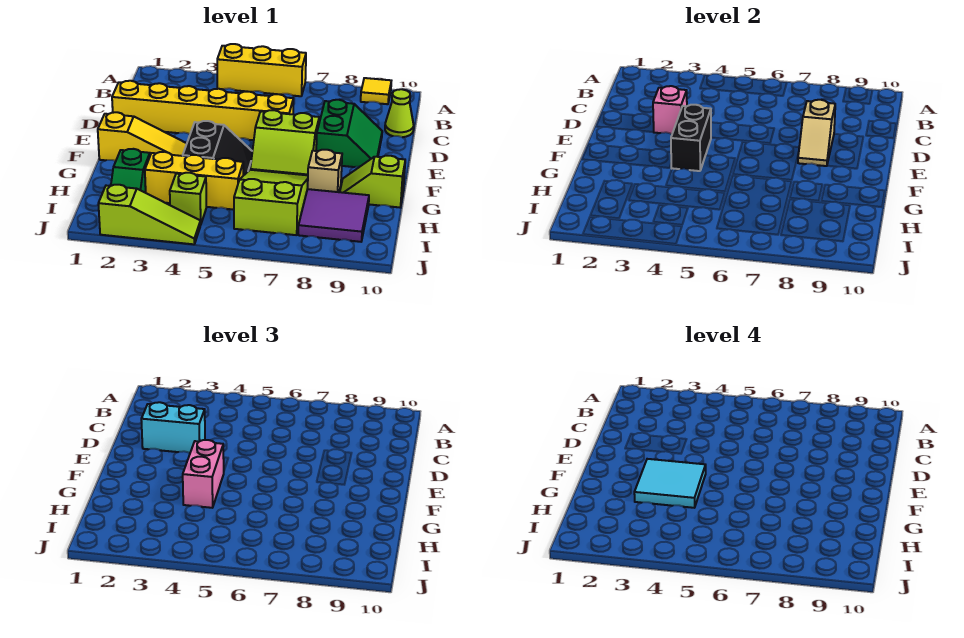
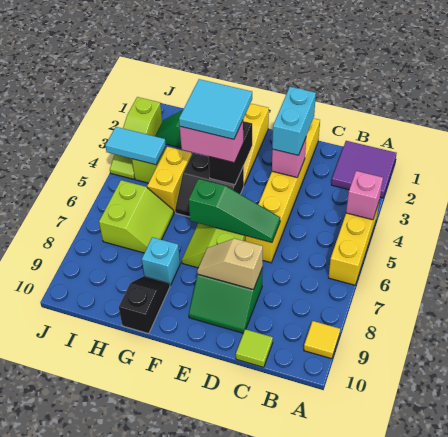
none -> pink 1x1 brick [346,171,383,220]
lime 1x1 cone [385,89,414,137] -> lime 1x1 tile [236,329,273,367]
none -> green 1x3 slope [189,179,280,243]
black 1x2 brick [671,105,711,171] -> black 1x2 brick turned to [208,121,252,185]
lime 2x3 slope [234,170,308,235] -> lime 2x2 slope [99,180,174,253]
tan 1x1 brick [308,150,342,192] -> cyan 1x1 brick [142,237,180,285]
lime 1x2 slope [340,156,405,207] -> black 1x2 slope [119,276,170,334]
yellow 1x3 brick [145,152,243,210] -> yellow 1x2 brick [147,147,192,212]
purple 2x2 tile [298,189,369,242] -> purple 2x2 tile moved to [331,141,397,198]
none -> cyan 1x2 tile [105,127,166,165]

